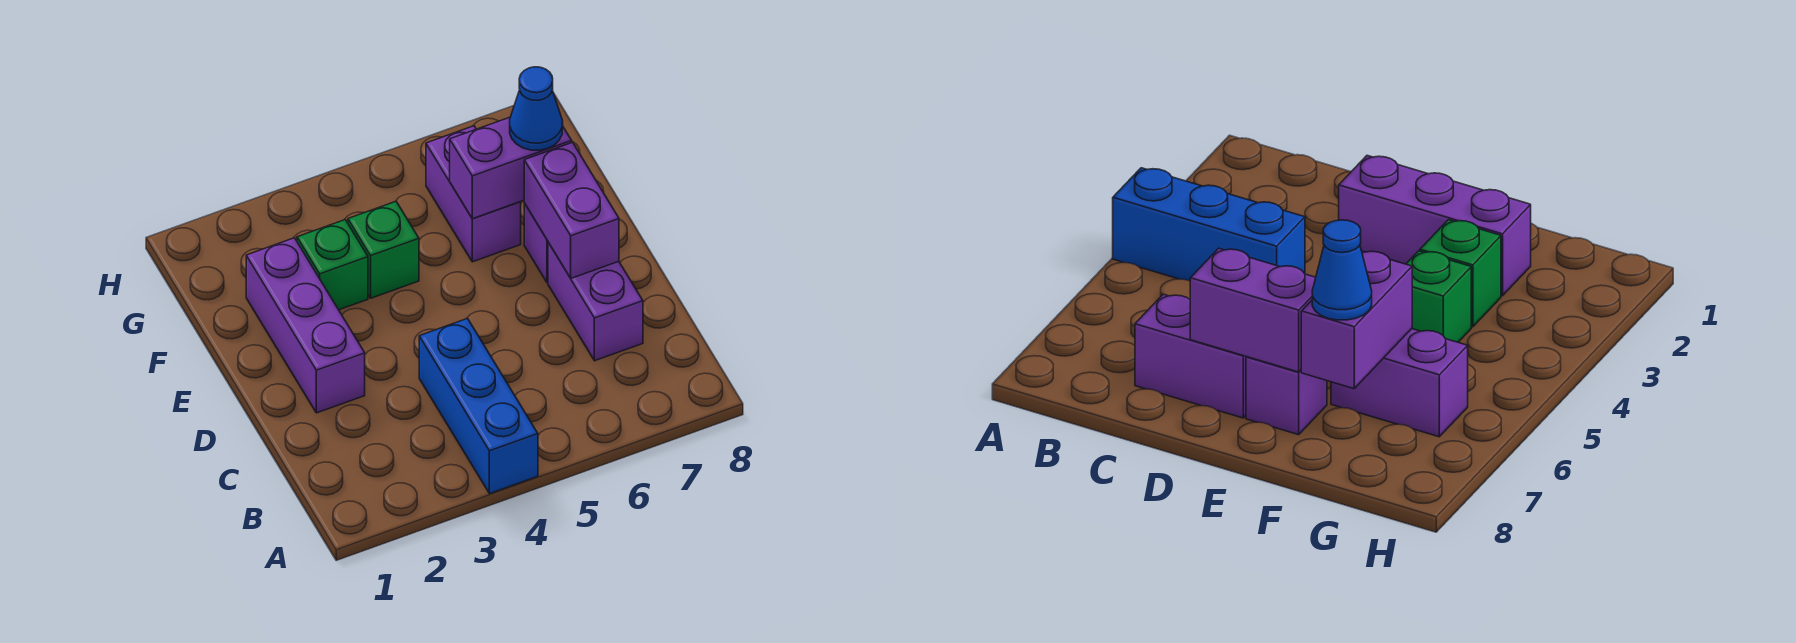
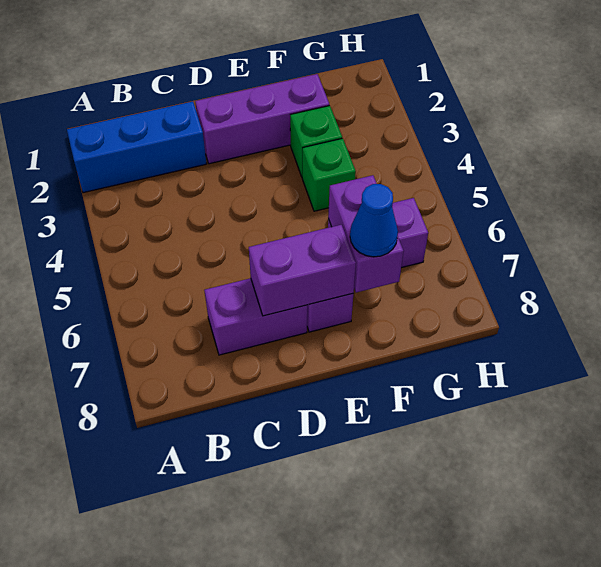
blue 1x3 brick [419,319,538,494] -> blue 1x3 brick moved to [67,102,206,193]

